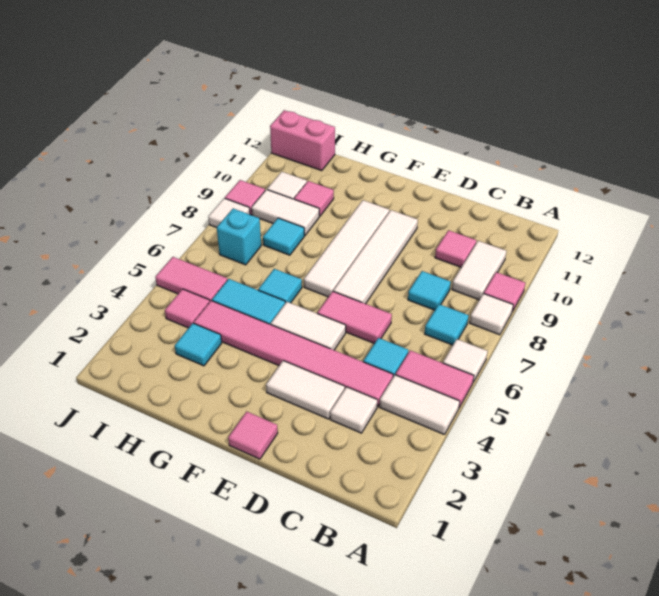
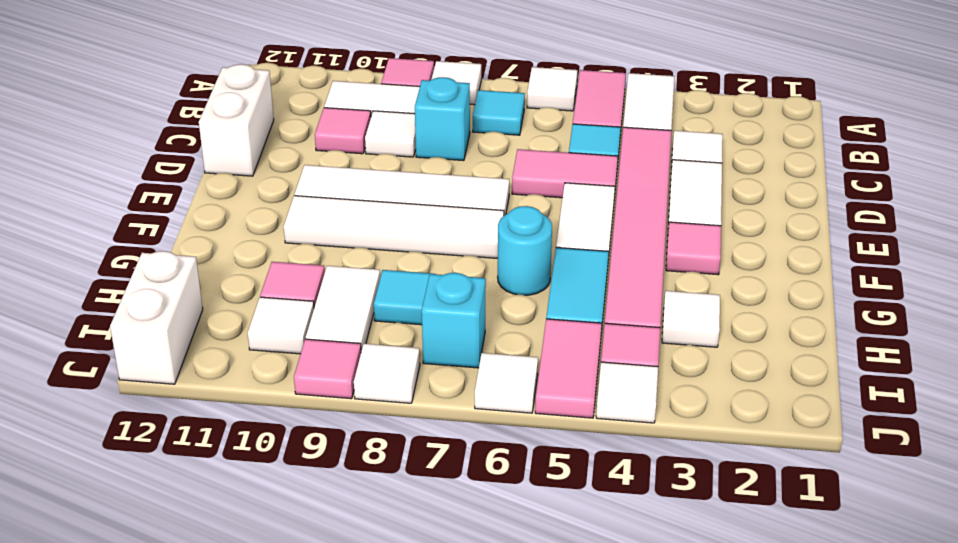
cyan 1x1 tile [408,271,451,310] -> cyan 1x1 brick [415,77,470,161]
none -> white 1x1 tile [365,111,416,157]
none -> white 1x2 brick [199,64,274,176]
pink 1x2 tile [317,291,392,344] -> pink 1x2 tile turned to [512,149,618,198]
pink 1x1 tile [228,412,278,459] -> pink 1x1 tile moved to [666,222,721,275]
cyan 1x1 tile [258,269,302,303] -> cyan 1x1 round brick [498,206,552,295]
cyan 1x1 tile [175,323,222,366] -> white 1x1 tile [662,291,720,347]
pink 1x2 brick [270,110,335,171] -> white 1x2 brick [110,251,203,384]
none -> white 1x1 tile [596,362,658,423]
none -> white 1x1 tile [475,353,538,413]

